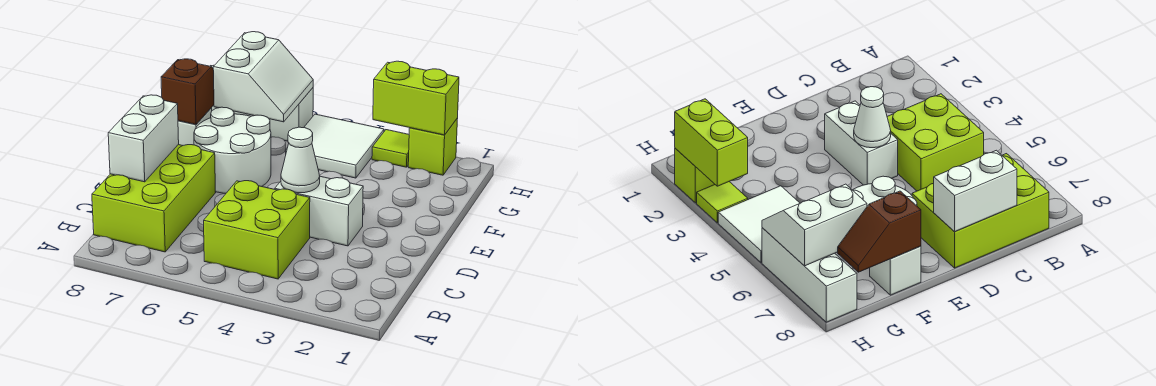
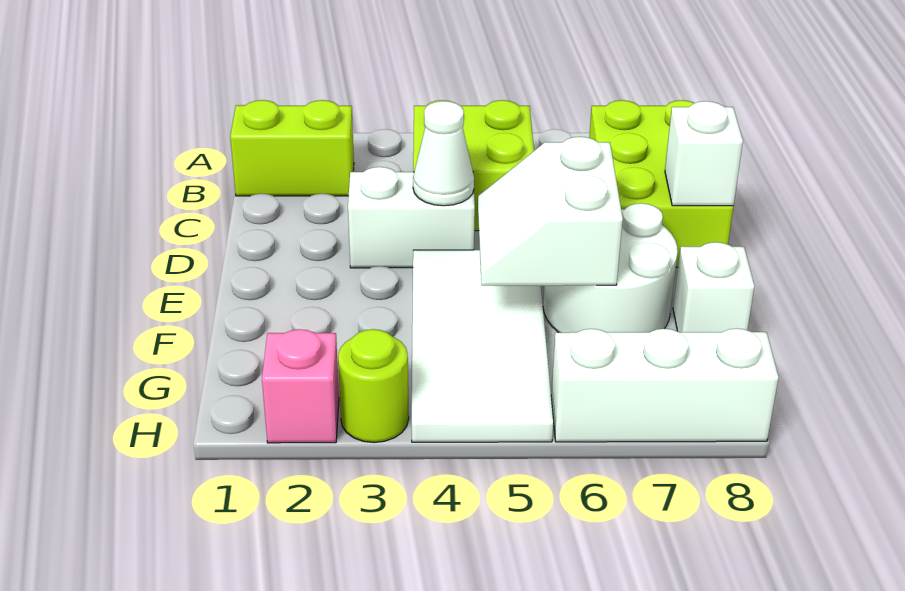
white 1x2 brick [108,95,179,182] -> white 1x1 brick [665,101,743,206]
brown 1x2 slope [161,59,214,125] -> none
white 2x2 tile [286,114,384,178] -> white 2x4 tile [412,250,553,442]
white 2x2 slope [213,32,313,122] -> white 2x2 slope moved to [478,137,623,286]
lime 1x1 brick [408,118,458,175] -> pink 1x1 brick [262,329,339,443]
lime 1x2 brick [373,61,459,135] -> lime 1x2 brick moved to [230,100,354,196]
lime 1x1 tile [372,130,409,167] -> lime 1x1 round brick [338,329,409,442]

